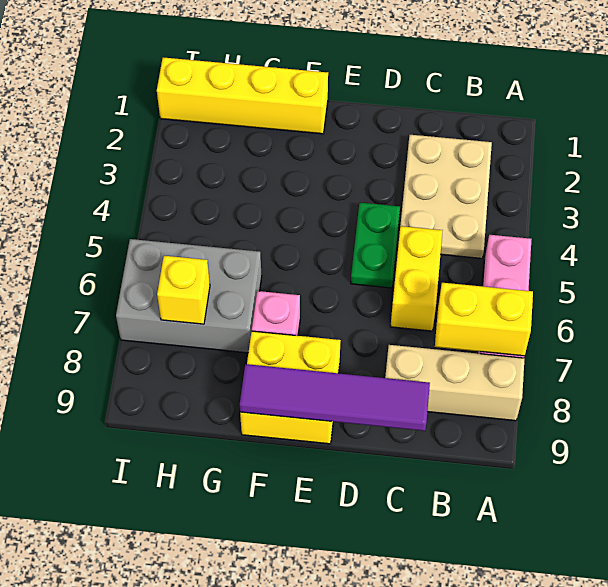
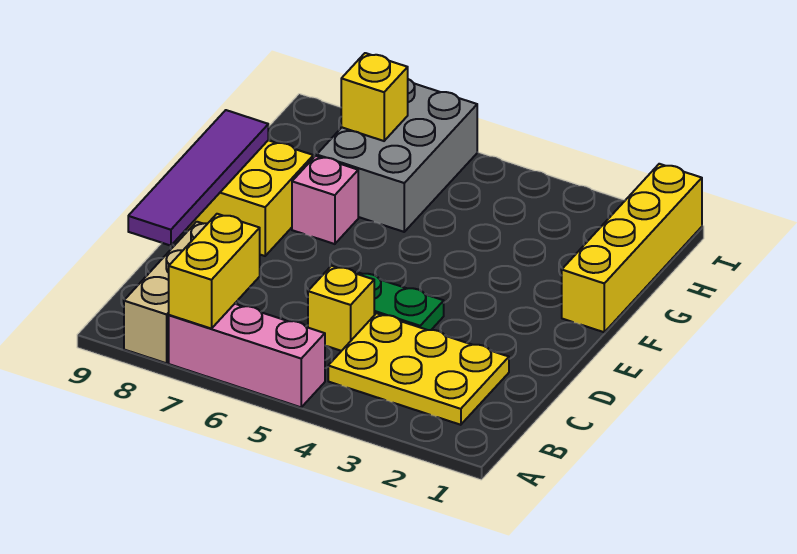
tan 2x3 plate [400,135,492,258] -> yellow 2x3 plate [328,313,509,425]
yellow 1x2 brick [391,226,442,331] -> yellow 1x1 brick [308,266,374,351]

